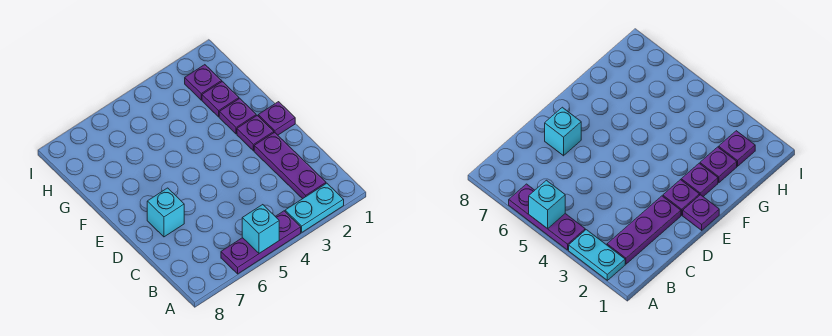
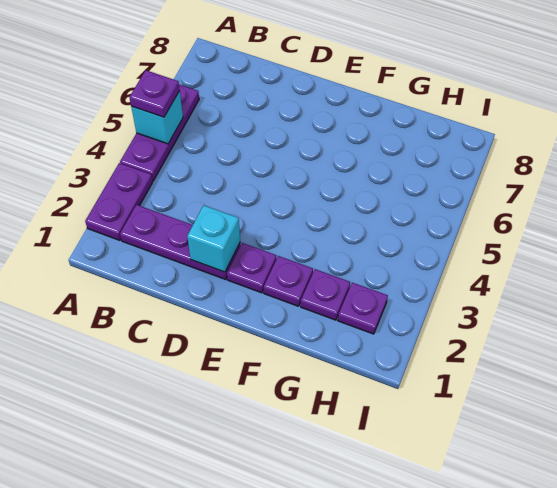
cyan 1x2 plate [285,183,344,232] -> purple 1x2 plate [85,163,153,240]
cyan 1x1 brick [147,188,184,237] -> cyan 1x1 brick moved to [187,205,240,272]
purple 1x1 plate [258,102,295,135] -> purple 1x1 plate moved to [129,70,180,117]

